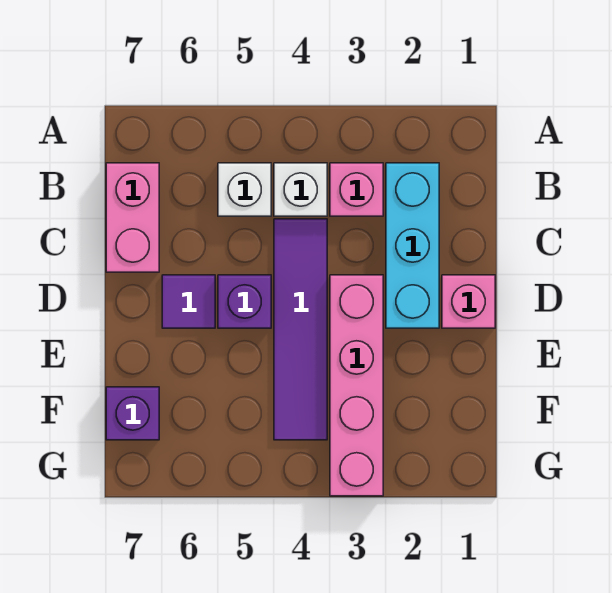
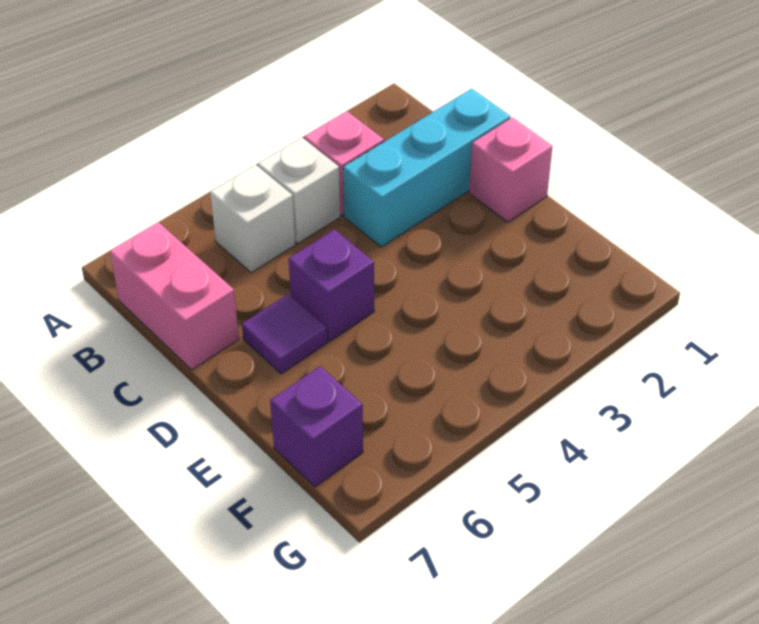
cyan 1x3 brick [386,163,439,328] -> cyan 1x3 brick turned to [343,89,510,247]
purple 1x4 tile [274,219,327,440] -> none
pink 1x4 brick [330,275,383,496] -> none

